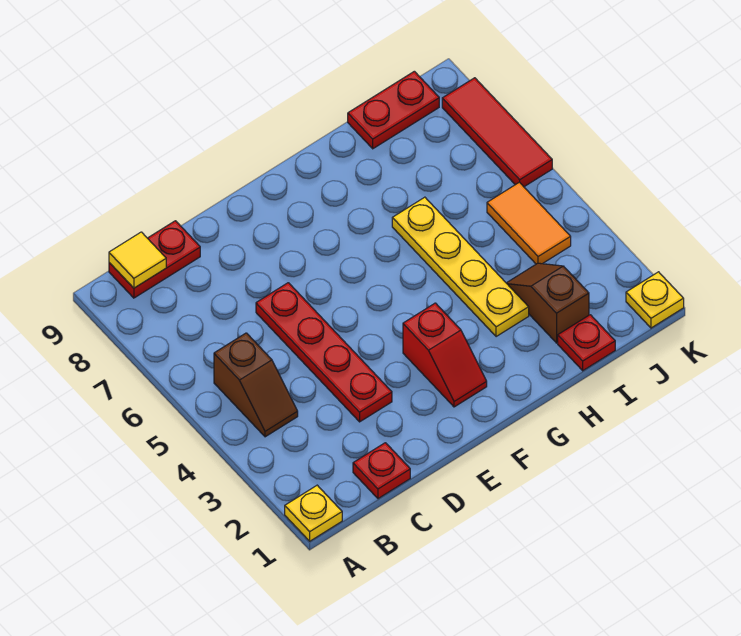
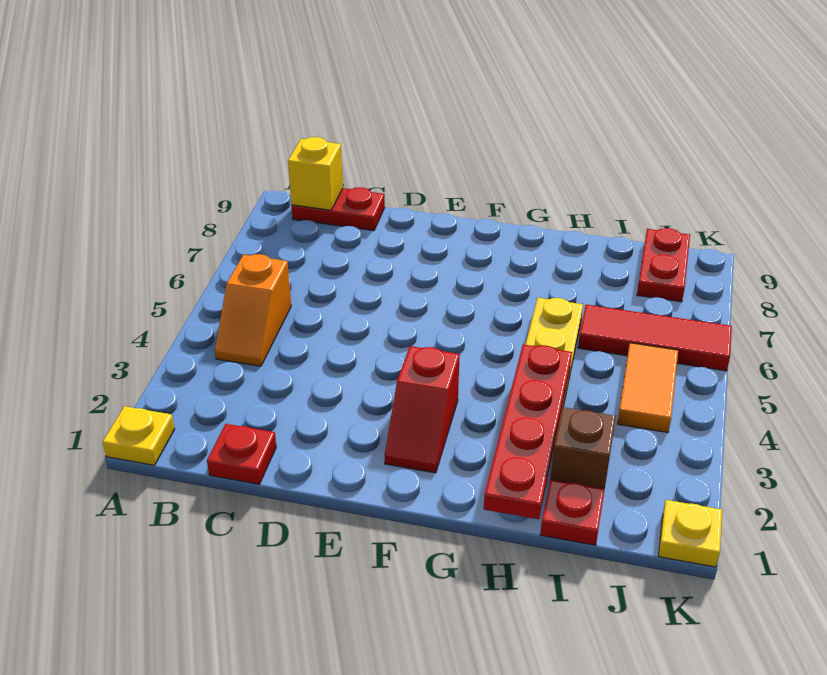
brown 1x2 slope [214,333,298,437] -> orange 1x2 slope [215,254,291,366]
yellow 1x1 tile [109,232,166,288] -> yellow 1x1 brick [288,137,343,210]
red 1x4 plate [256,283,392,422] -> red 1x4 plate moved to [484,344,572,519]
red 1x2 plate [348,71,439,149] -> red 1x2 plate turned to [637,228,690,302]
red 1x3 tile [442,78,552,187] -> red 1x3 tile turned to [578,305,732,371]

